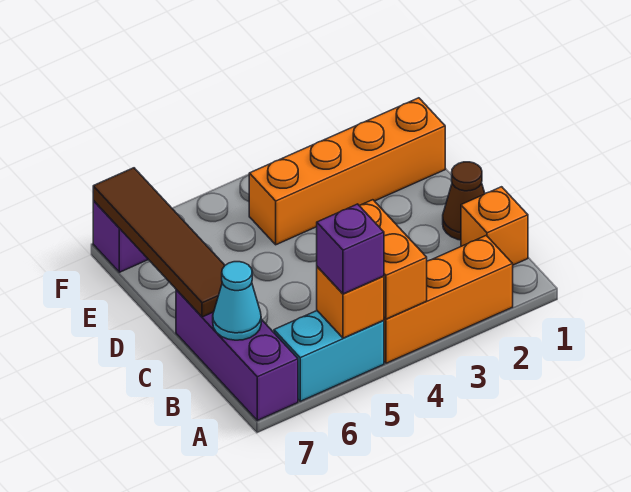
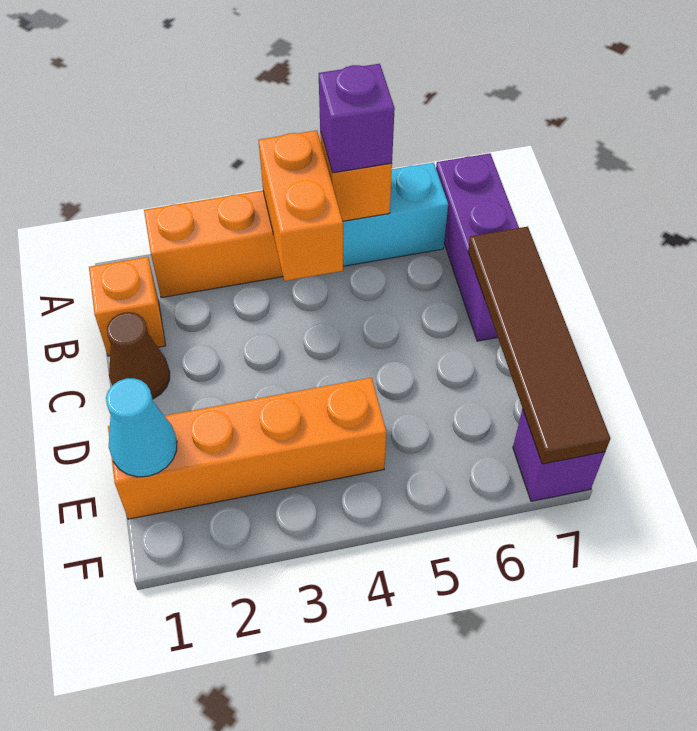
cyan 1x1 cone [213,262,261,340] -> cyan 1x1 cone moved to [106,378,177,477]

